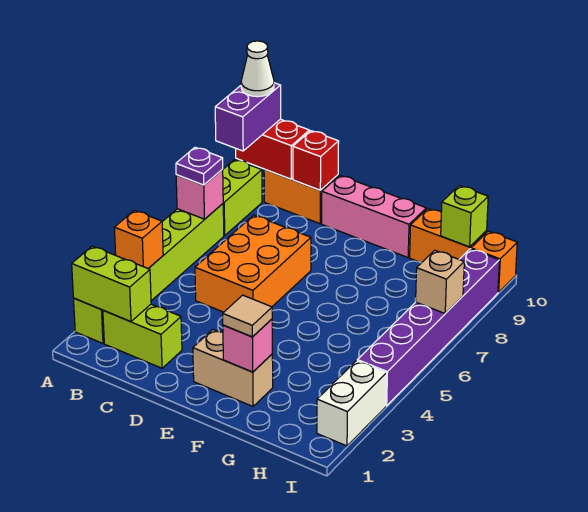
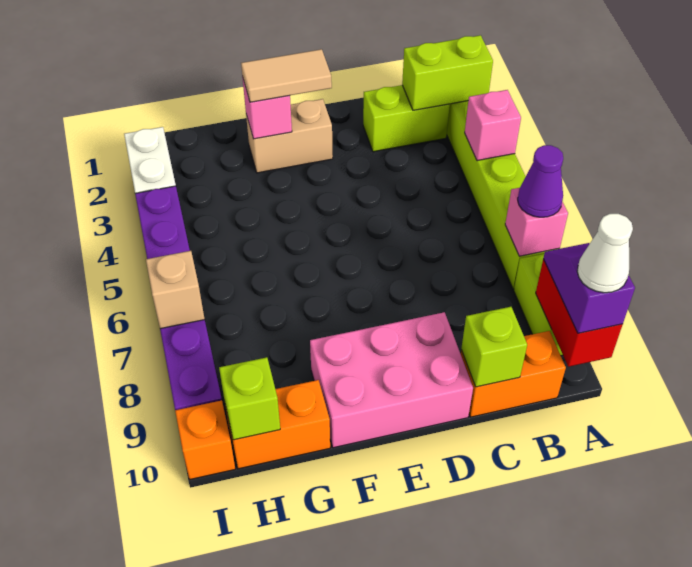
orange 1x1 brick [114,210,163,269] -> pink 1x1 brick [465,90,521,161]
purple 1x1 plate [176,147,223,185] -> purple 1x1 cone [518,145,563,217]
purple 1x2 brick [215,83,281,151] -> purple 1x2 slope [543,243,635,333]
red 1x2 brick [236,119,309,179] -> red 1x2 brick turned to [536,259,623,367]
orange 2x3 brick [195,215,311,312] -> none
red 1x1 brick [293,131,339,190] -> lime 1x1 brick [461,307,527,387]
pink 1x3 brick [322,175,426,257] -> pink 2x3 brick [310,312,473,448]
tan 1x1 tile [223,295,272,337] -> tan 1x2 tile [241,49,332,102]

